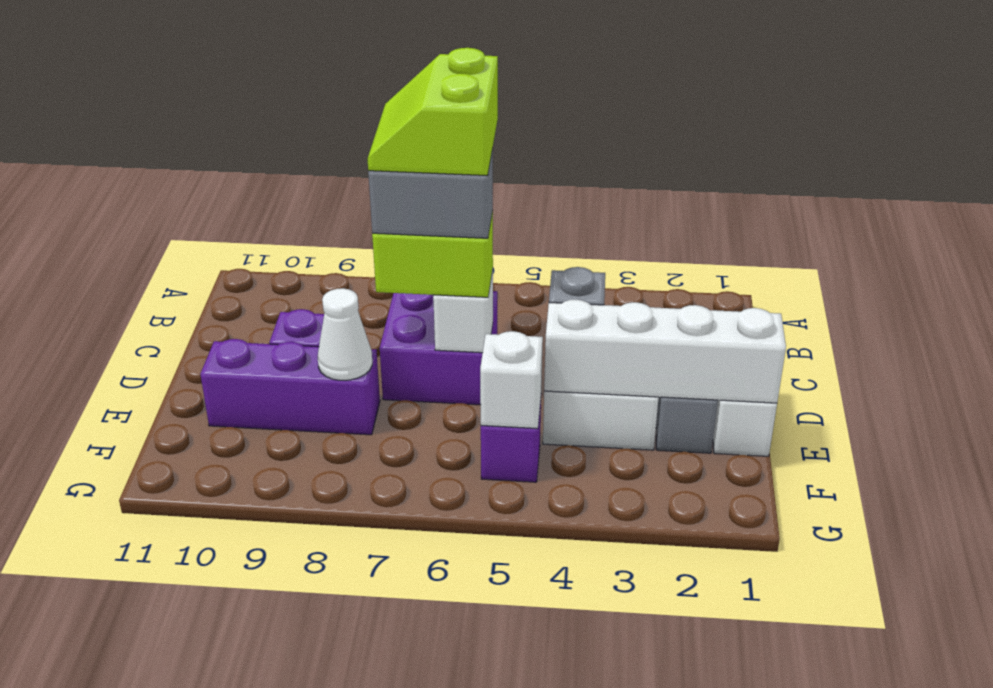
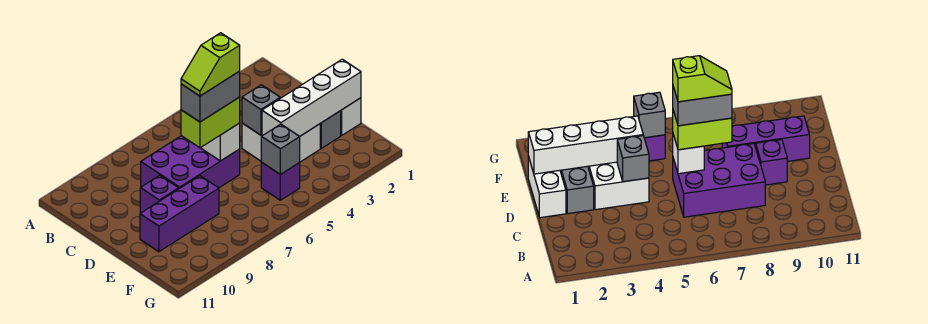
purple 2x2 brick [380,291,497,405] -> purple 2x3 brick [141,136,240,189]
lime 2x2 slope [368,48,498,176] -> lime 1x2 slope [181,33,240,96]
white 1x1 cone [318,288,372,380] -> none
white 1x1 brick [480,331,543,429] -> grey 1x1 brick [261,124,300,175]

